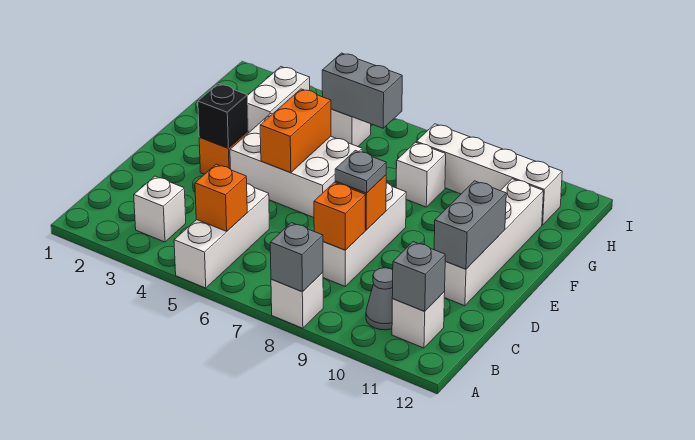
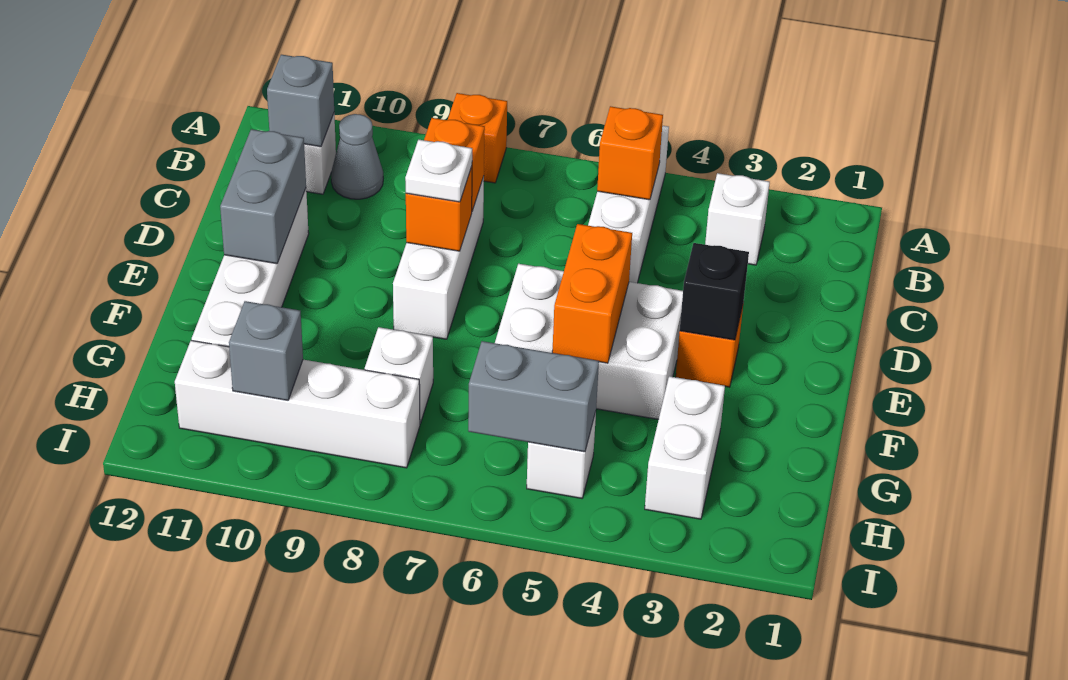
white 1x1 brick [271,272,323,328] -> orange 1x1 brick [448,93,507,183]
grey 1x1 brick [270,223,323,292] -> grey 1x1 brick moved to [229,301,303,400]
grey 1x1 plate [335,150,386,193] -> white 1x1 plate [405,140,472,202]

